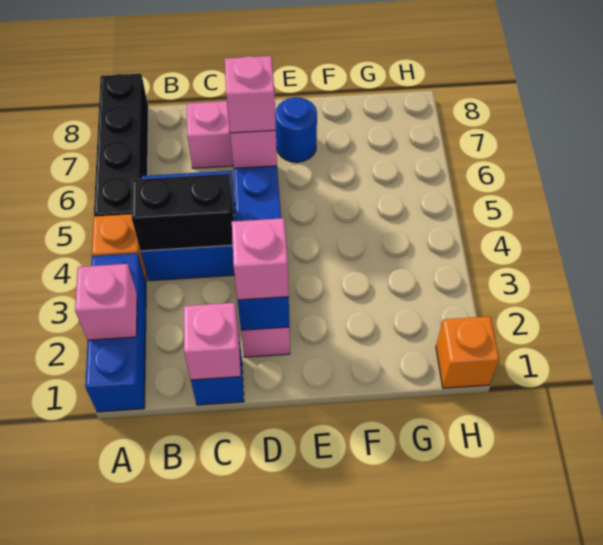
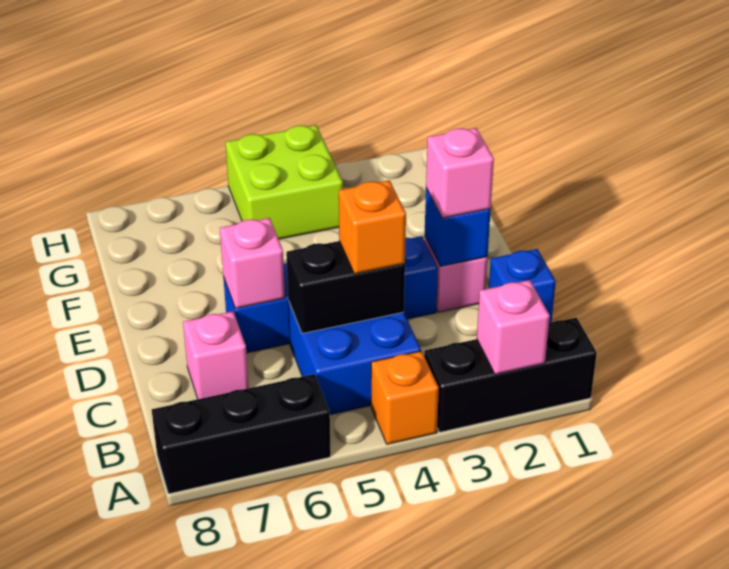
blue 1x3 brick [85,253,146,412] -> black 1x3 brick [424,318,597,432]
black 1x4 brick [94,74,148,216] -> black 1x3 brick [152,374,331,494]
black 1x2 brick [132,174,234,251] -> black 1x2 brick turned to [286,241,405,334]
pink 1x1 brick [184,303,241,380] -> none
pink 1x1 brick [225,56,276,133] -> none
blue 1x1 round brick [275,97,317,162] -> none
none -> lime 2x2 brick [225,125,343,239]
orange 1x1 brick [436,316,499,388] -> orange 1x1 brick moved to [339,180,406,274]

